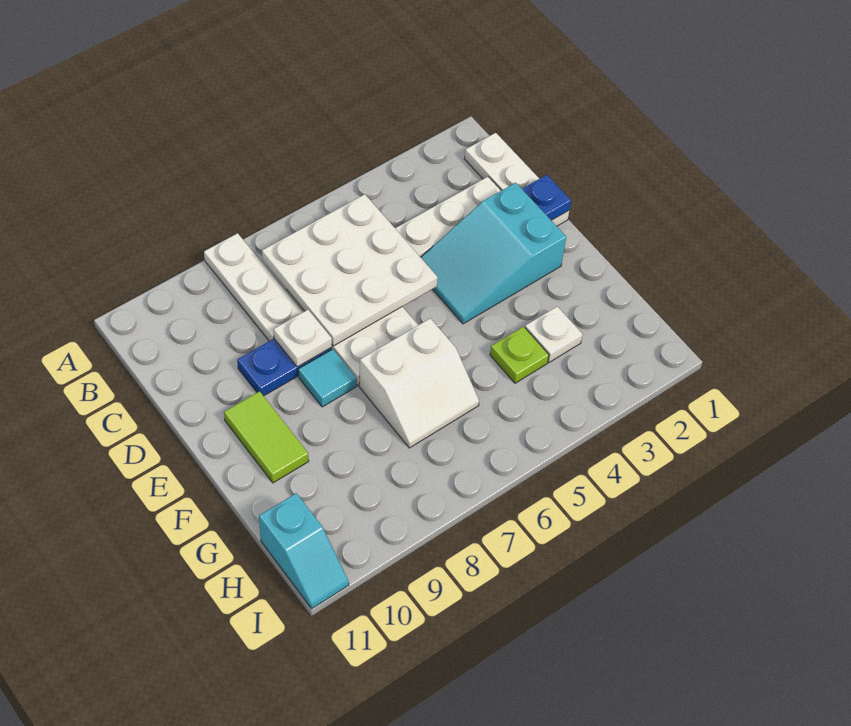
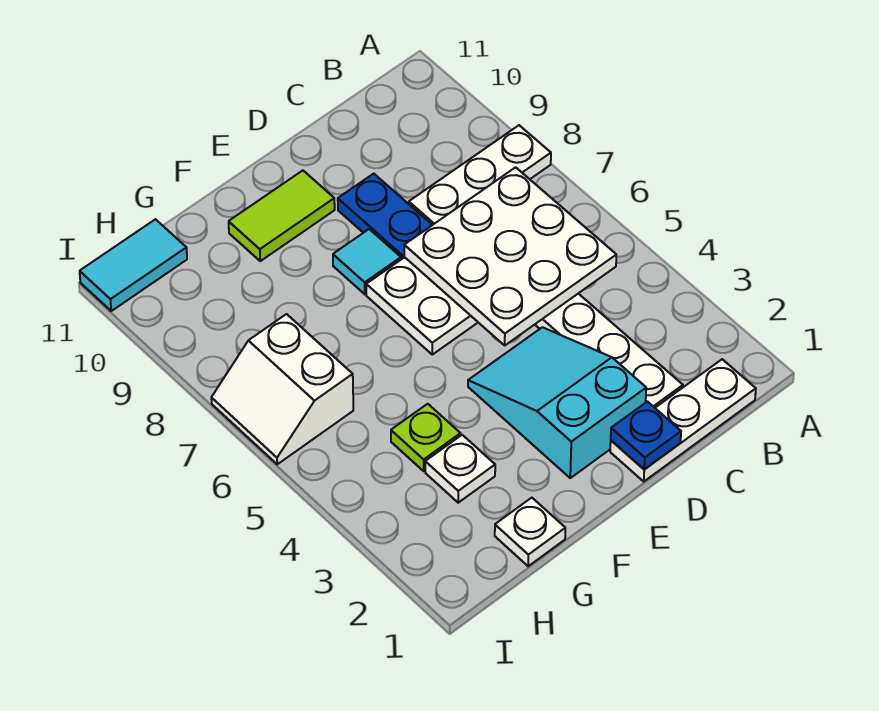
white 1x1 plate [273,310,332,367] -> white 1x1 plate moved to [495,498,565,566]
white 2x2 slope [359,318,479,448] -> white 2x2 slope moved to [211,314,353,464]
cyan 1x2 slope [259,493,349,609] -> cyan 1x2 tile [80,219,187,311]

